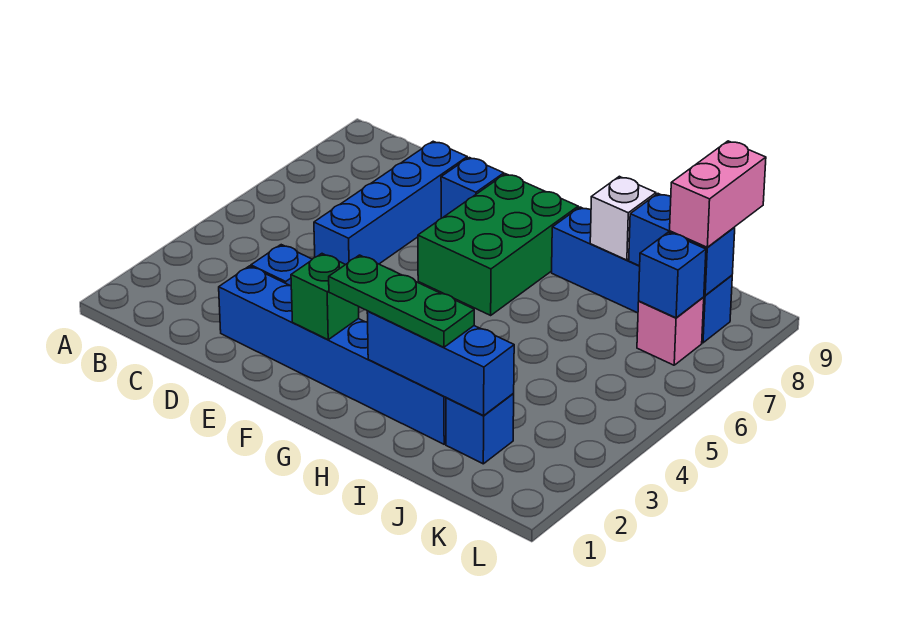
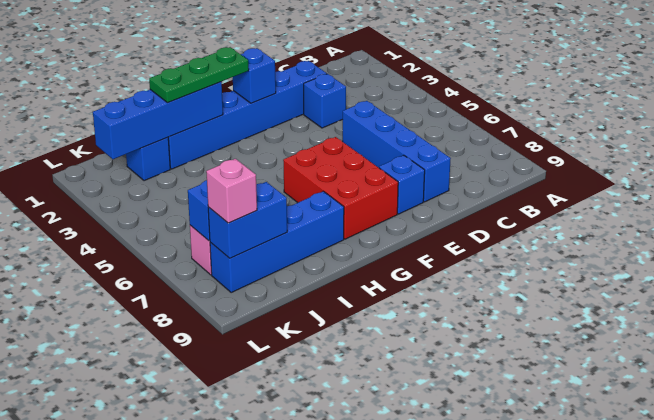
green 1x1 brick [291,254,359,340] -> blue 1x1 brick [233,48,276,103]
green 2x3 brick [418,174,578,315] -> red 2x3 brick [283,137,398,239]
blue 1x3 brick [367,311,514,416] -> blue 1x4 brick [93,82,223,159]
white 1x1 brick [590,176,656,260] -> none
pink 1x2 brick [670,141,766,247] -> pink 1x1 brick [206,159,257,223]

